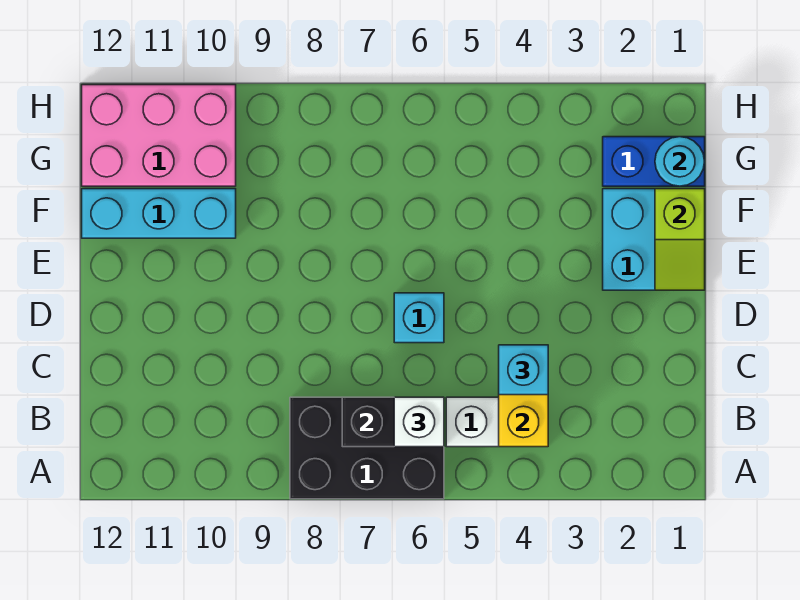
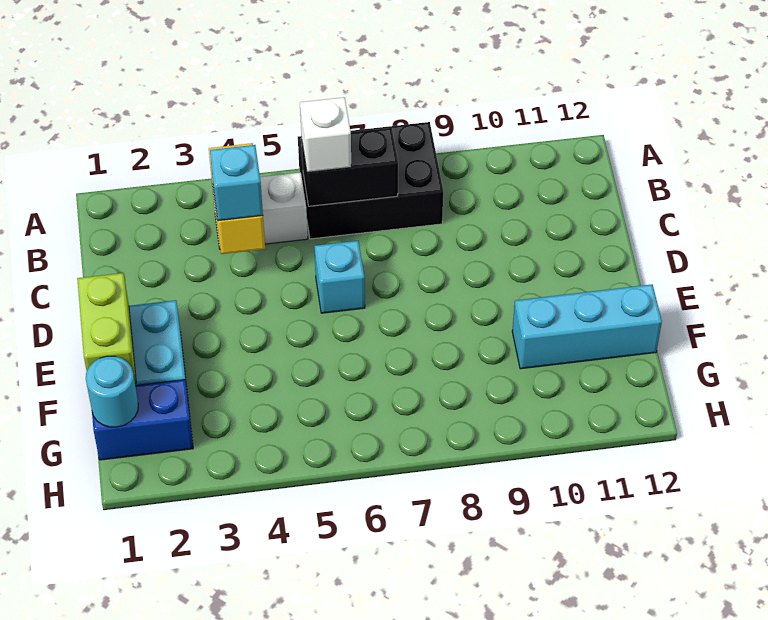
lime 1x2 slope [655,189,705,290] -> lime 1x2 brick [77,273,136,383]
pink 2x3 brick [82,85,236,186] -> none

